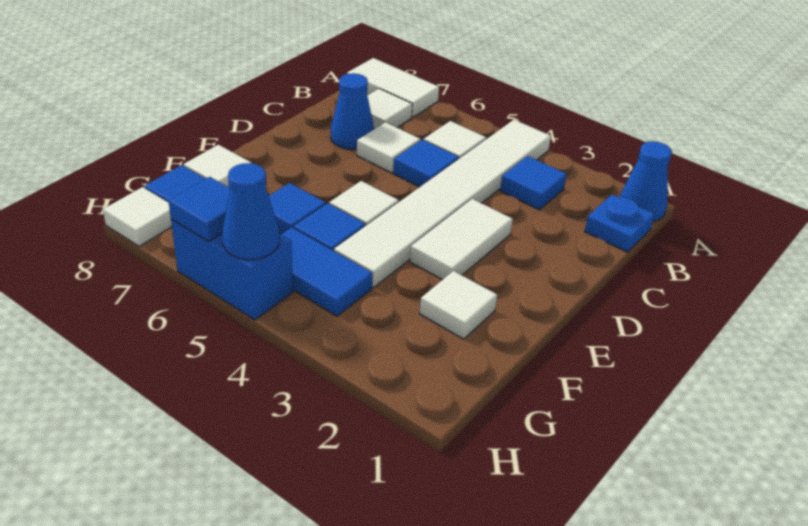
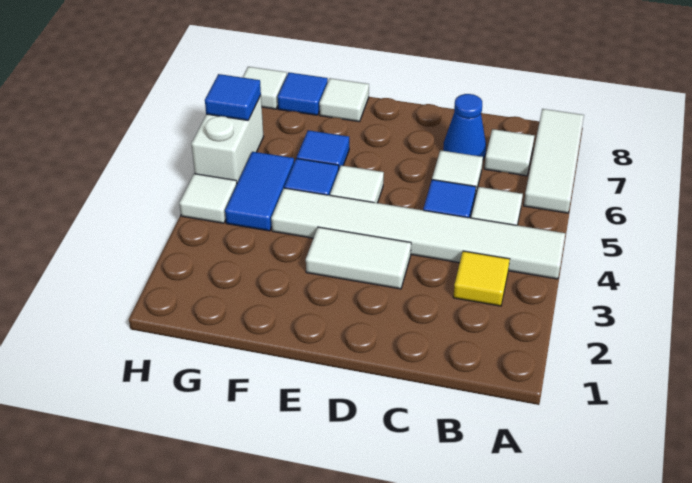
blue 1x1 cone [620,141,672,221] -> none
white 1x2 tile [347,58,439,117] -> white 1x3 tile [524,109,584,213]
blue 1x1 plate [585,195,655,252] -> none
blue 1x1 tile [500,156,567,210] -> yellow 1x1 tile [453,251,510,306]
white 1x1 tile [420,271,497,339] -> white 1x1 tile moved to [179,174,237,223]
blue 1x2 brick [171,219,293,320] -> white 1x2 brick [191,96,264,183]
blue 1x1 cone [222,163,279,260] -> none

